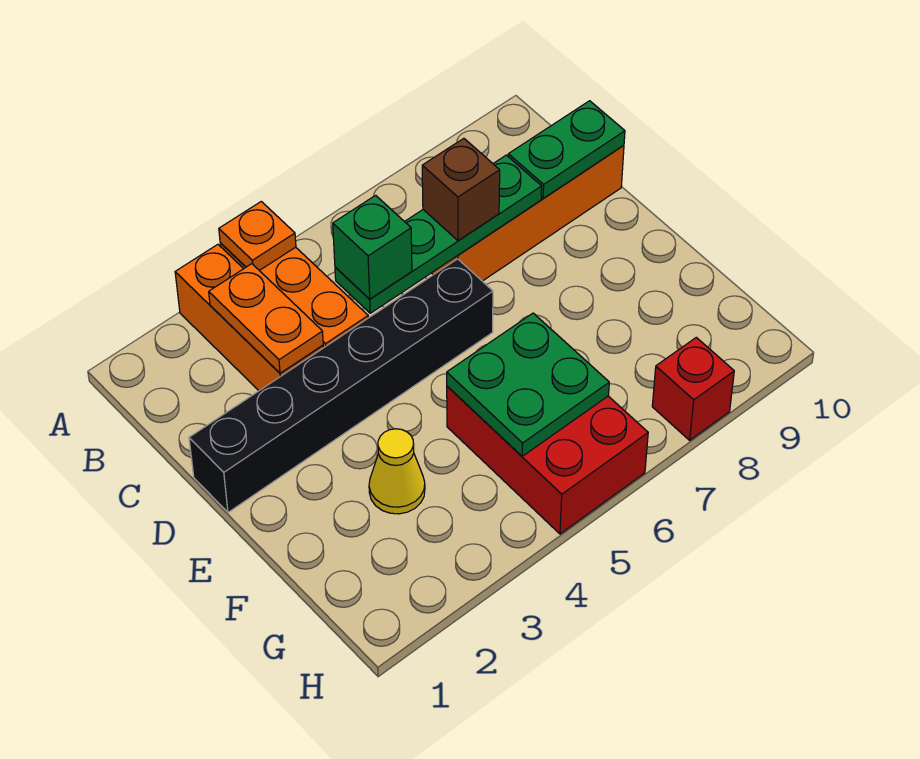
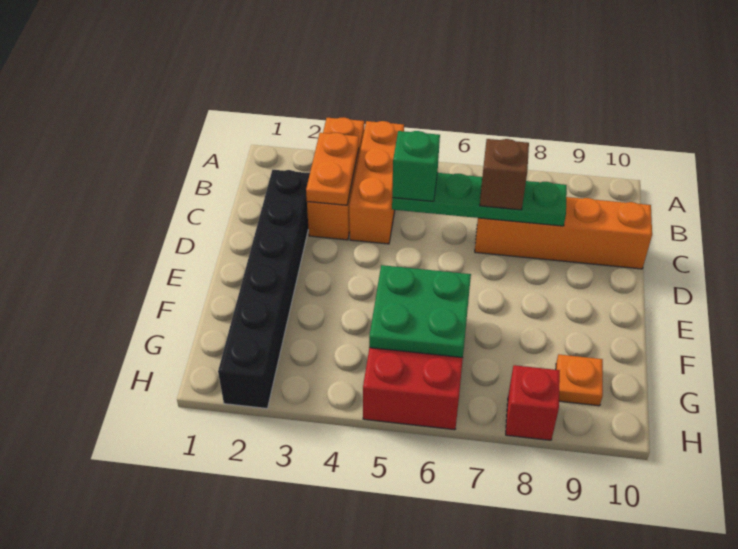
orange 1x1 plate [219,201,296,271] -> orange 1x1 plate moved to [556,354,603,406]
green 1x2 plate [508,101,625,198] -> none
black 1x6 brick [189,259,493,512] -> black 1x6 brick turned to [218,170,310,408]
yellow 1x1 cone [369,429,425,514] -> none

